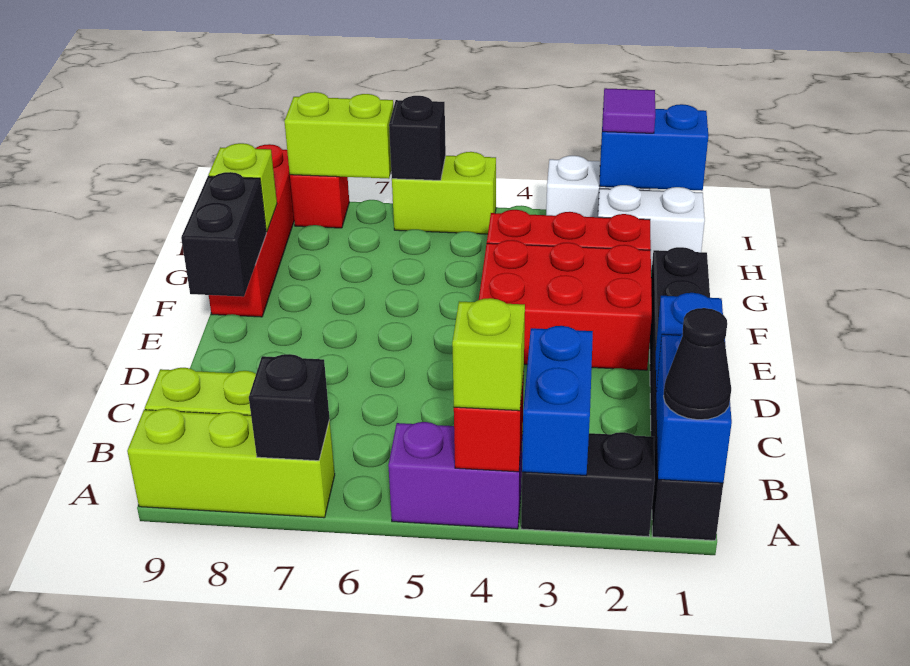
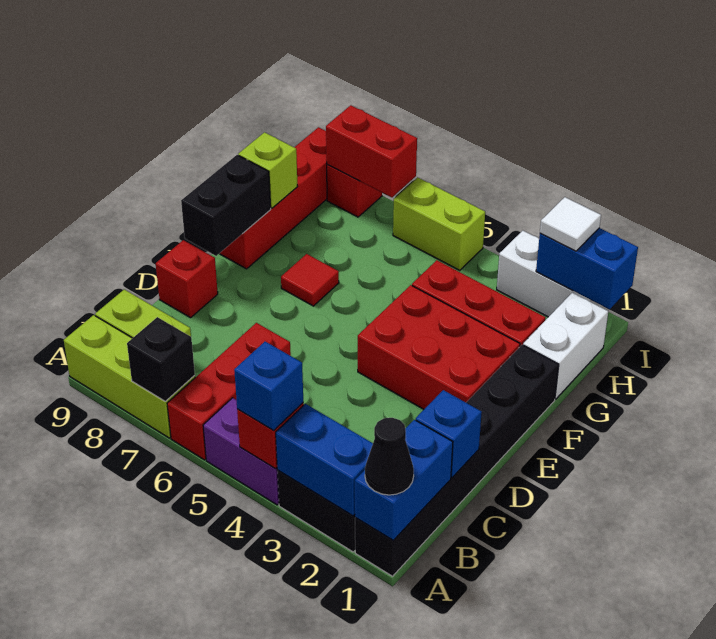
blue 1x2 brick [522,326,593,475] -> blue 1x2 brick turned to [276,404,373,516]
lime 1x1 brick [452,298,525,411] -> blue 1x1 brick [234,342,303,431]
none -> red 1x3 brick [167,323,291,460]
none -> red 1x1 brick [156,240,218,318]
none -> red 1x1 tile [281,254,339,306]
white 1x2 brick [598,185,705,271] -> white 1x2 brick turned to [523,293,608,399]
purple 1x1 tile [602,88,655,133] -> white 1x1 tile [540,197,601,251]
black 1x1 brick [389,96,446,180] -> none
lime 1x2 brick [284,92,393,179] -> red 1x2 brick [326,105,417,197]

